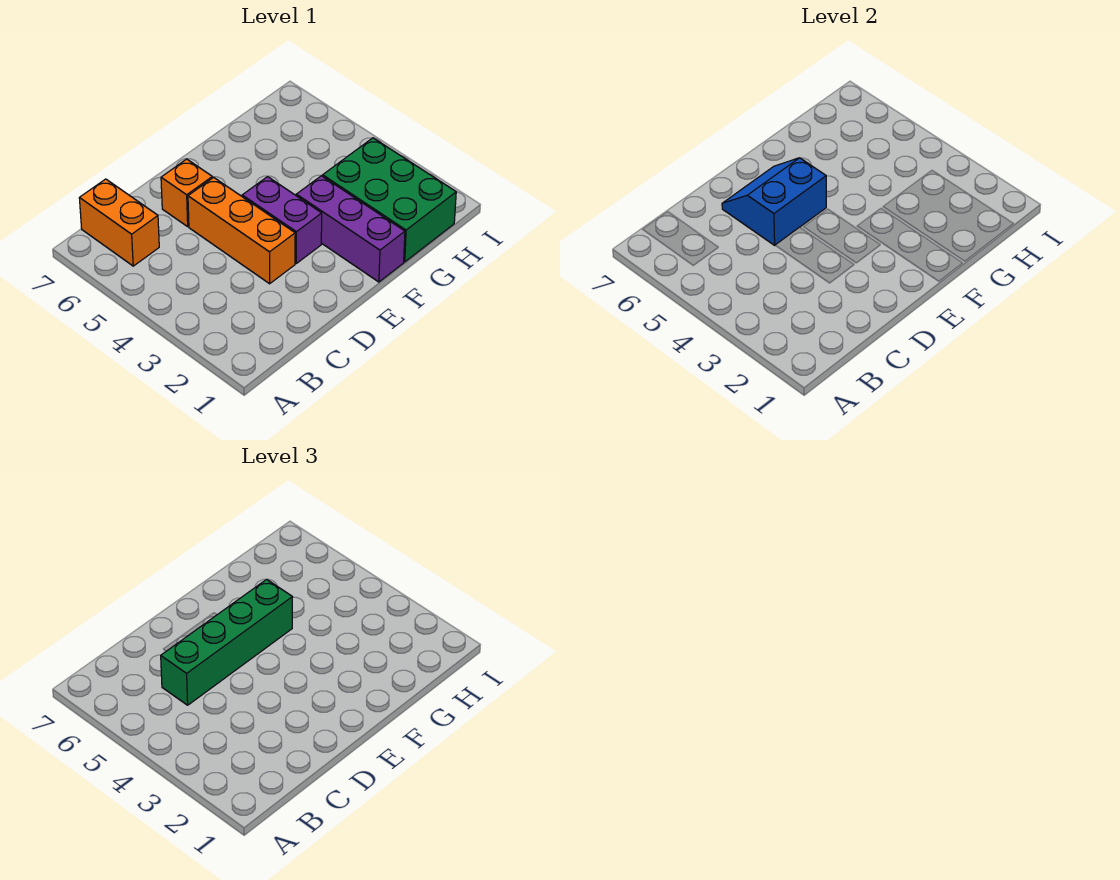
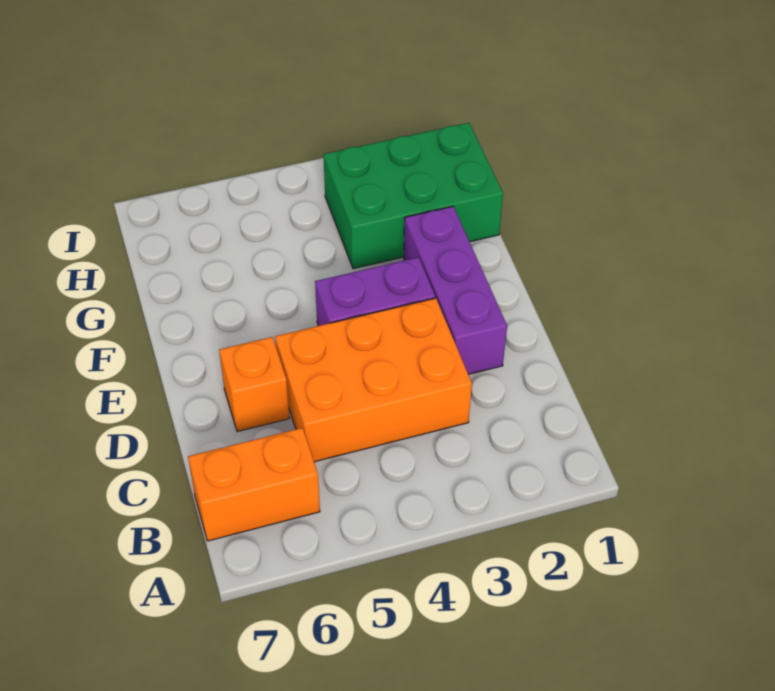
green 1x4 brick [161,579,293,705] -> none
orange 1x3 brick [188,177,295,284] -> orange 2x3 brick [275,298,472,462]
blue 2x2 slope [722,158,826,245] -> none
purple 1x3 brick [296,176,405,282] -> purple 1x3 brick turned to [404,206,507,374]

